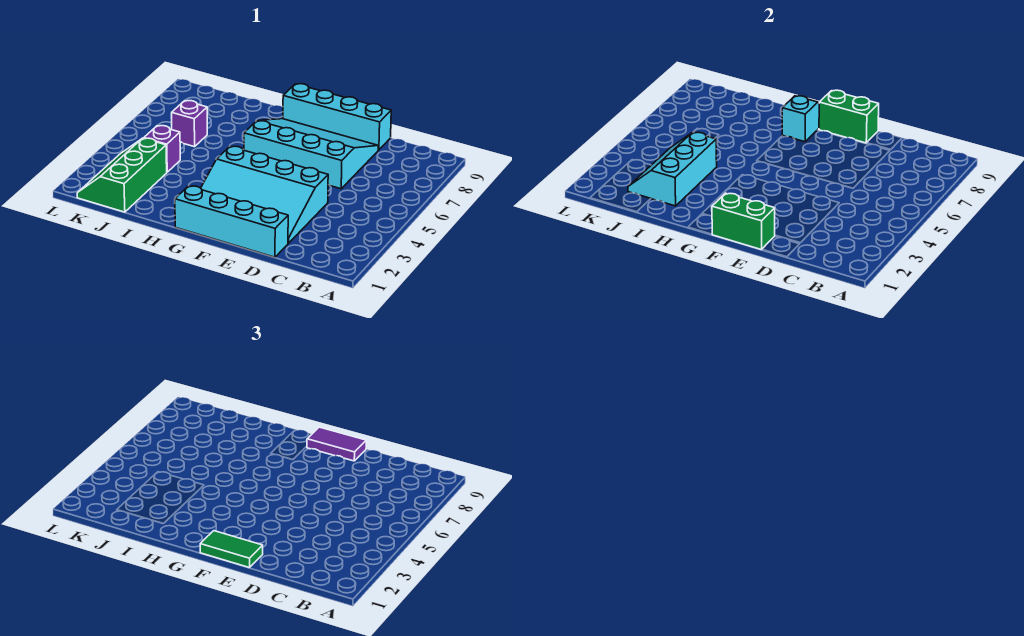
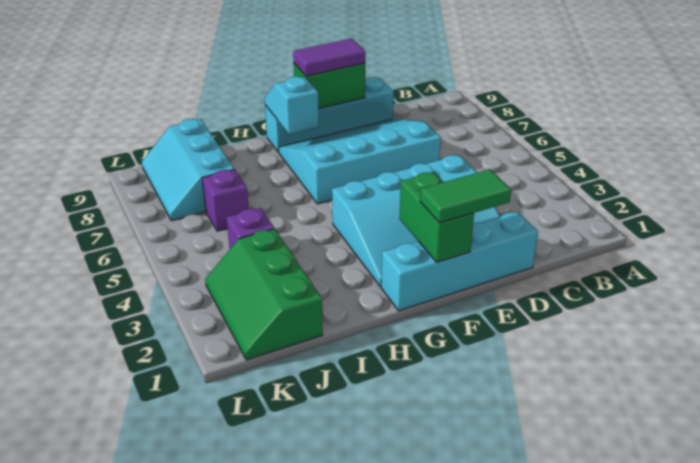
green 1x2 brick [712,193,775,250] -> green 1x2 brick turned to [399,172,474,262]
cyan 2x3 slope [628,132,717,206] -> cyan 2x3 slope moved to [142,119,235,221]

